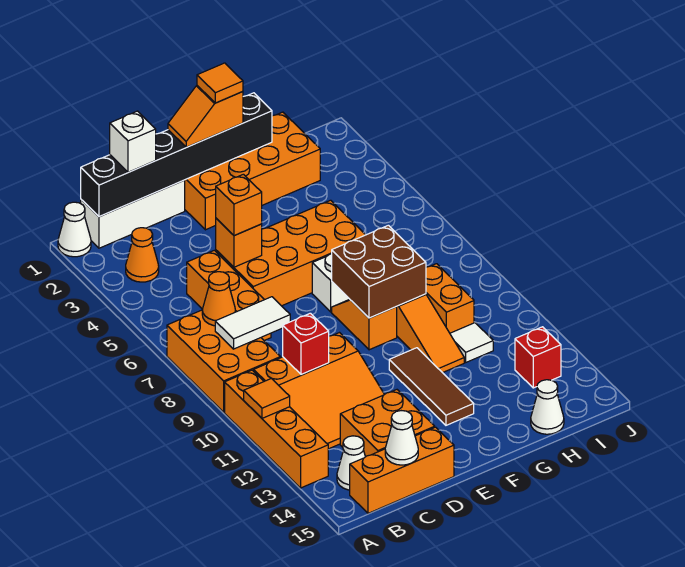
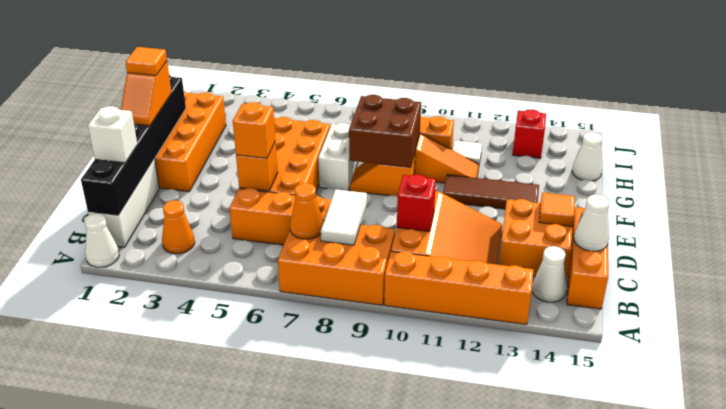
orange 1x1 tile [244,378,290,418] -> orange 1x1 tile moved to [539,192,575,226]

